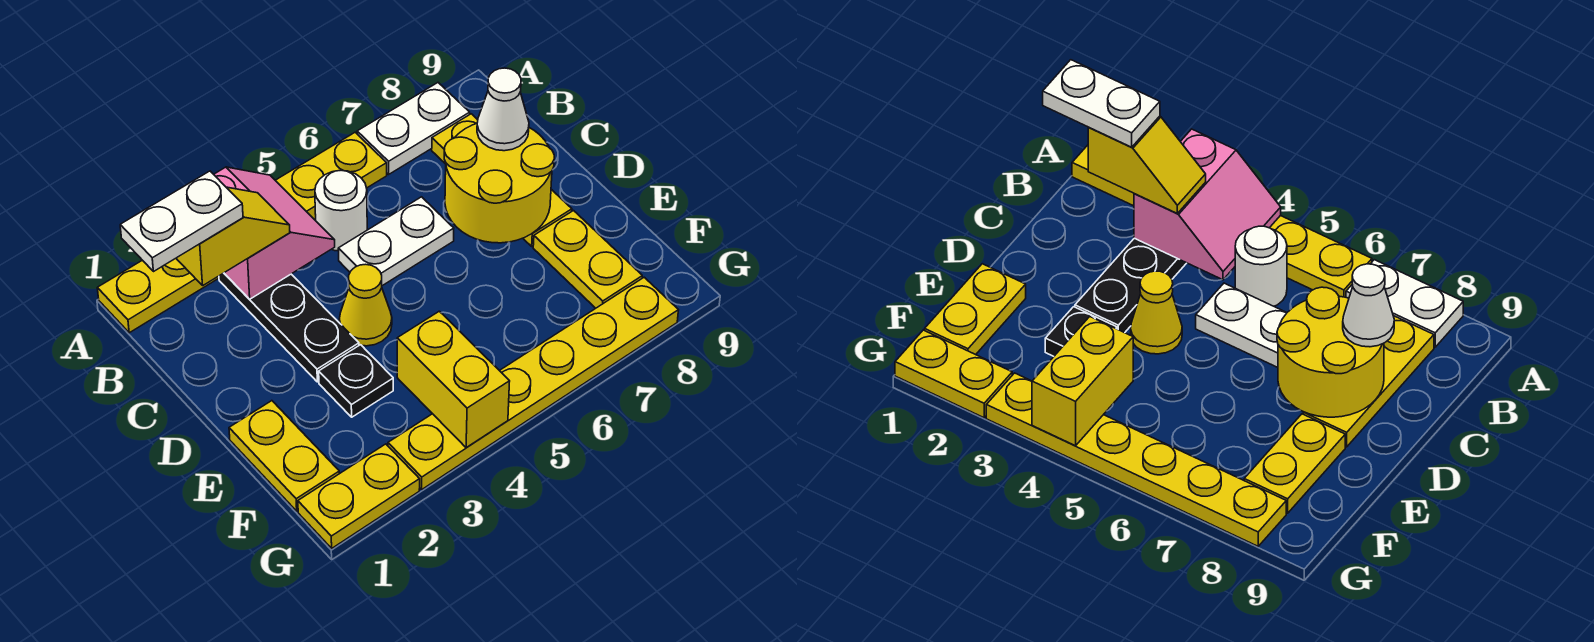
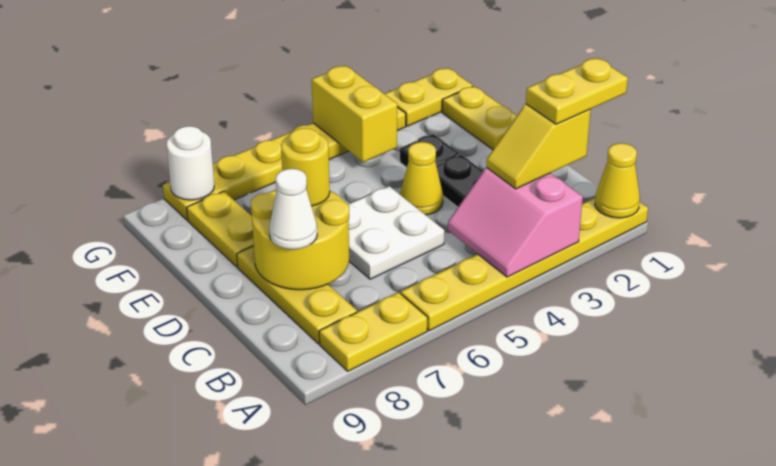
none -> yellow 1x1 cone [595,143,640,218]
white 1x2 plate [357,83,470,174] -> yellow 1x2 plate [319,292,428,371]
white 1x2 plate [120,171,243,272] -> yellow 1x2 plate [526,58,628,124]
white 1x1 round brick [315,170,367,251] -> white 1x1 round brick moved to [166,126,214,200]
white 1x2 plate [338,197,454,286] -> white 2x2 plate [348,186,444,279]
none -> yellow 1x1 round brick [281,128,330,206]

